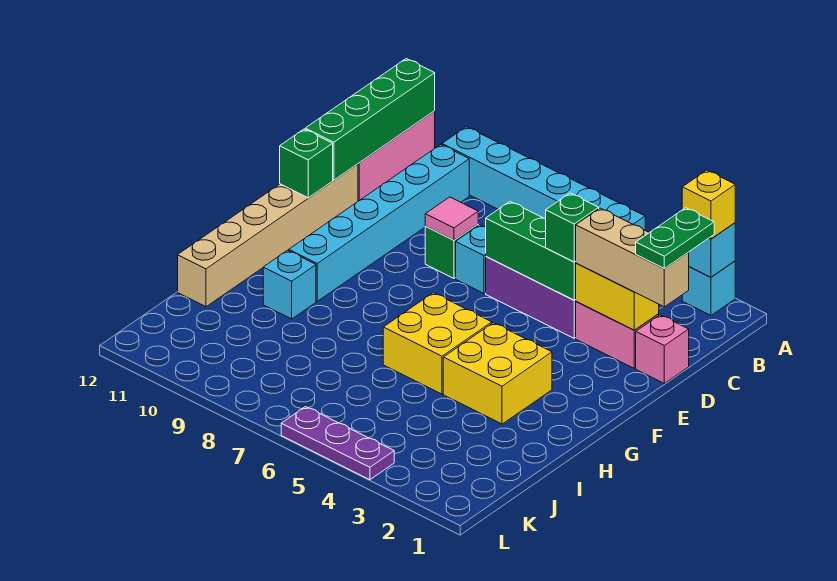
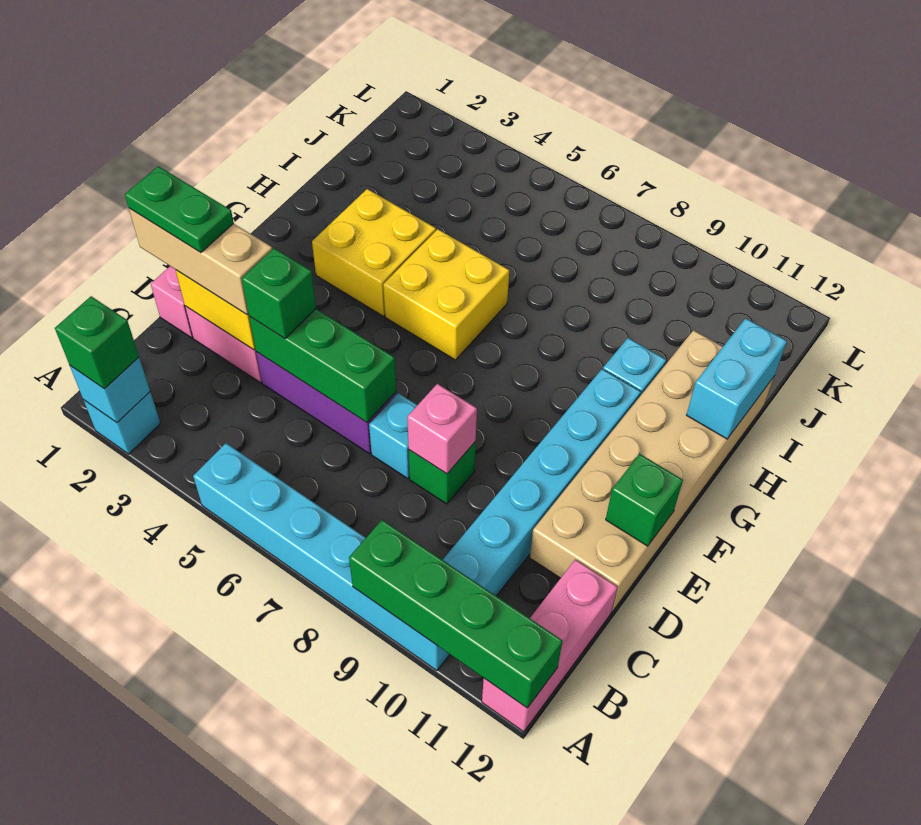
yellow 1x1 brick [682,170,735,239] -> green 1x1 brick [55,296,139,389]
green 1x4 brick [305,59,435,180] -> green 1x4 brick turned to [349,520,563,708]
green 1x2 plate [636,208,714,268] -> green 1x2 plate turned to [125,166,234,253]
pink 1x1 tile [425,197,478,240] -> pink 1x1 brick [407,384,477,474]
tan 1x6 brick [178,164,358,307] -> tan 2x6 brick [530,330,774,612]
none -> cyan 1x2 brick [687,318,787,439]
purple 1x3 plate [281,407,394,480] -> none

